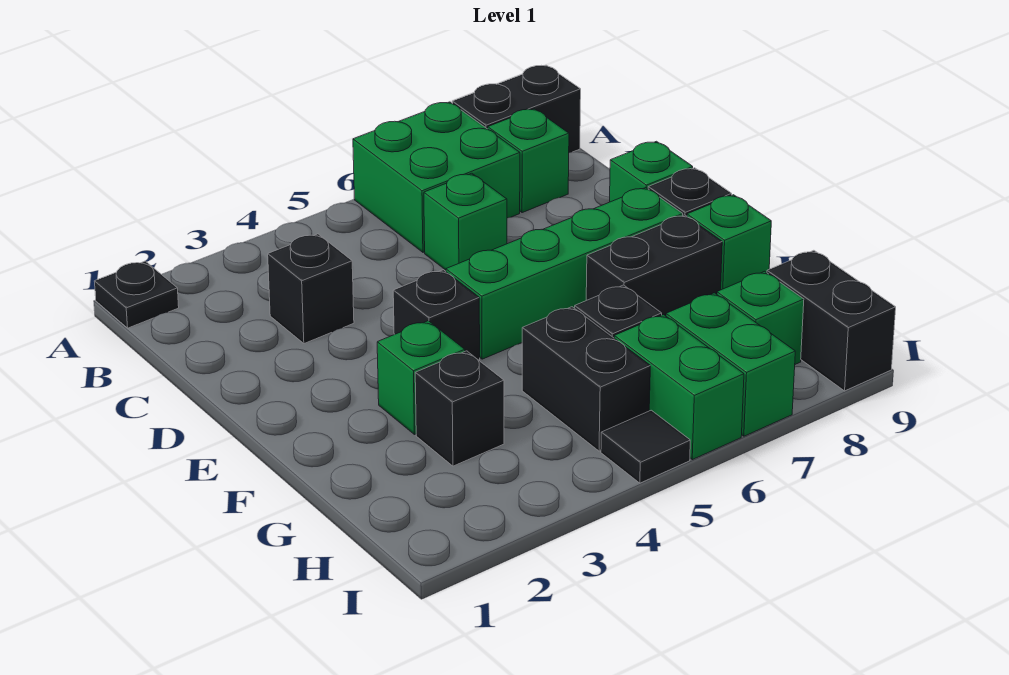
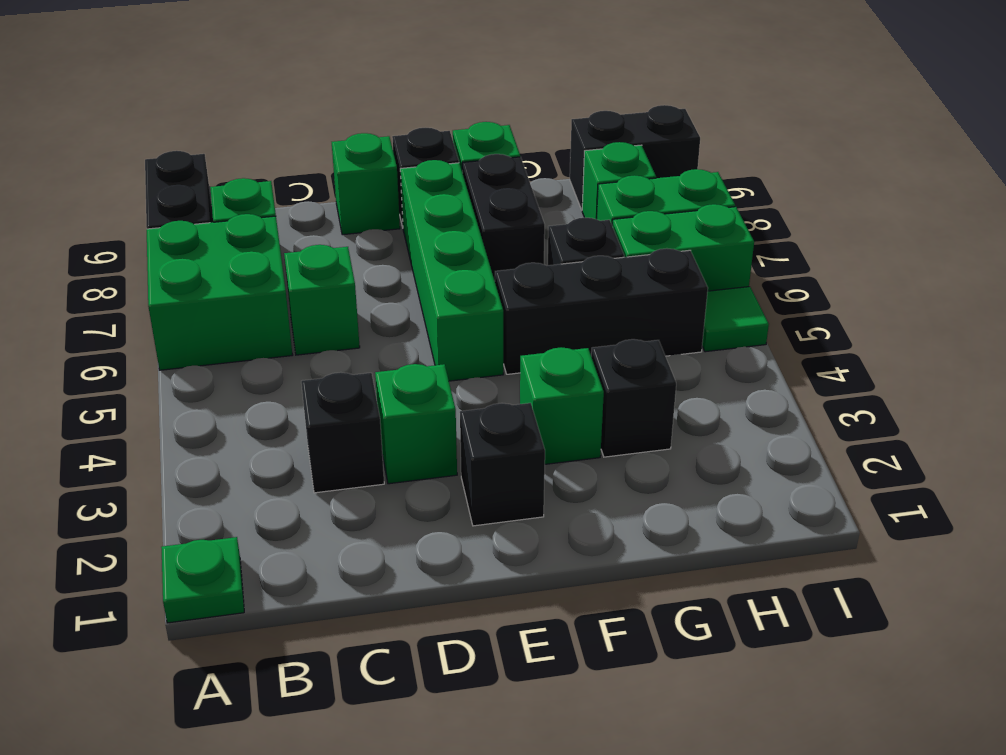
black 1x1 plate [94,261,179,328] -> green 1x1 plate [161,537,244,623]
none -> green 1x1 brick [375,364,457,484]
black 1x1 brick [393,270,480,360] -> black 1x1 brick moved to [460,403,545,526]
black 1x2 brick [522,307,650,451] -> black 1x3 brick [495,248,708,374]
black 1x1 tile [601,410,690,483] -> green 1x1 tile [702,287,769,352]

